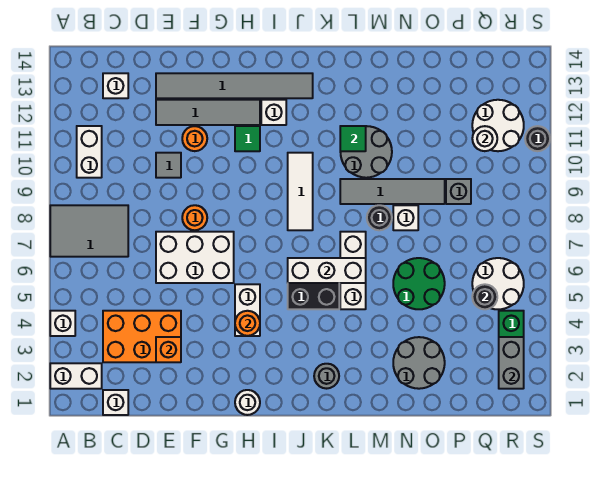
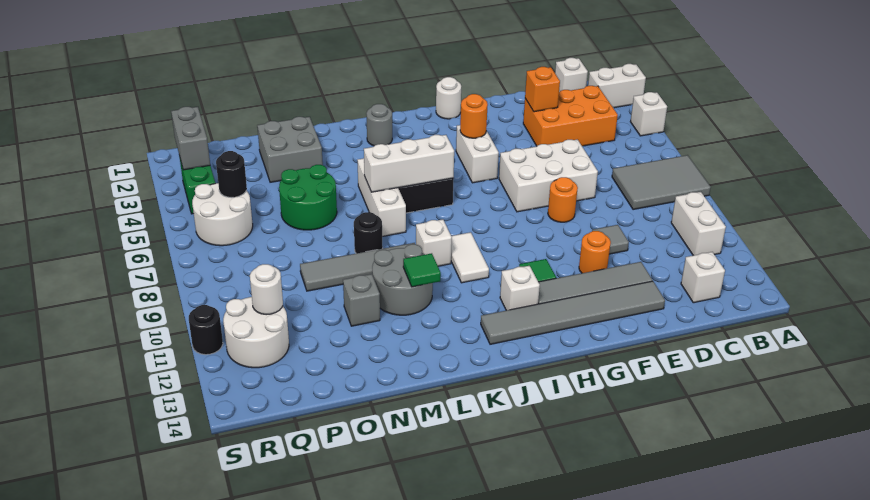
white 1x3 tile [288,153,313,230] -> white 1x2 tile [451,232,489,283]
grey 2x2 round brick [393,337,445,389] -> grey 2x2 brick [257,117,323,182]
white 1x1 brick [393,205,418,230] -> white 1x1 brick moved to [416,219,452,266]
grey 1x1 brick [446,179,471,204] -> grey 1x1 brick moved to [343,274,380,326]

